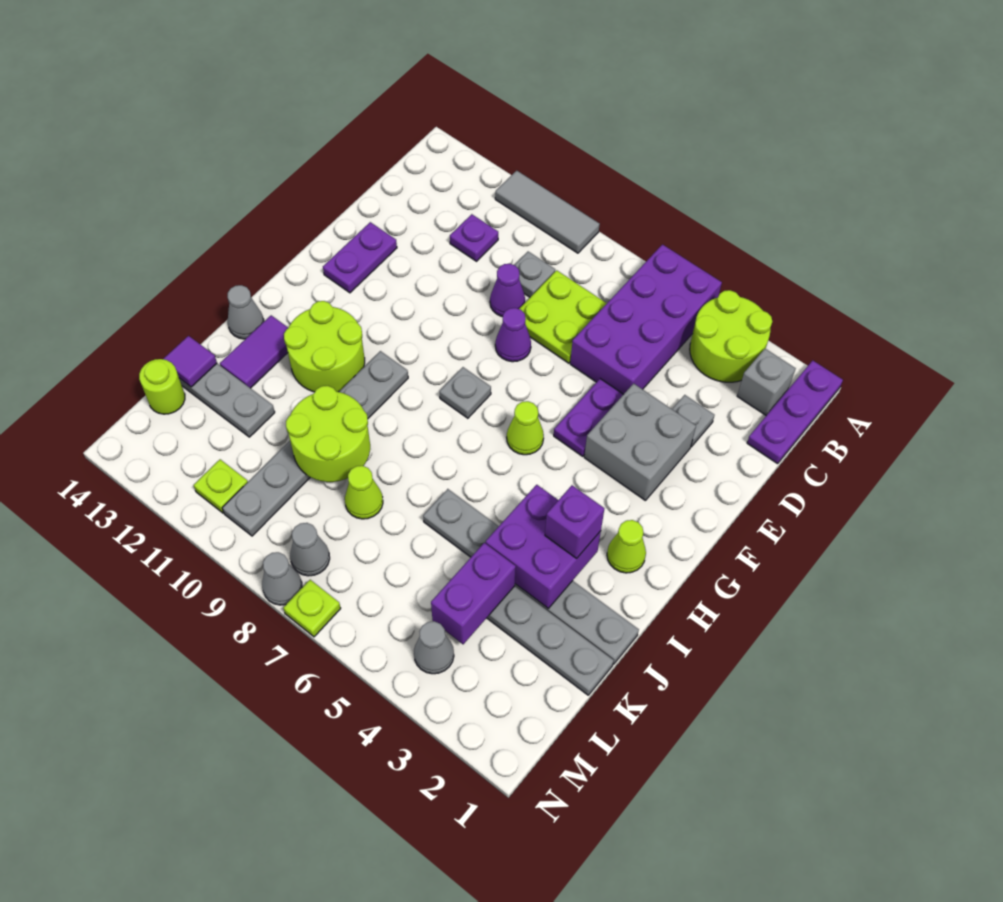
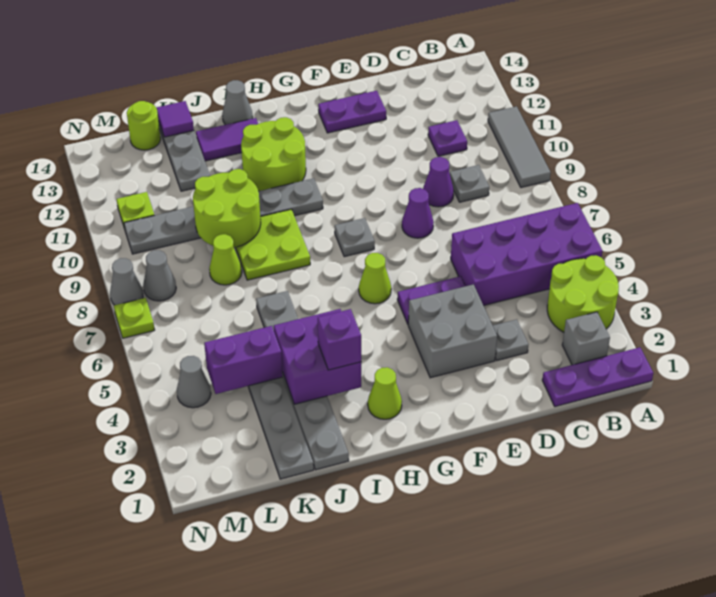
lime 2x2 plate [519,270,607,363] -> lime 2x2 plate moved to [235,209,310,280]

